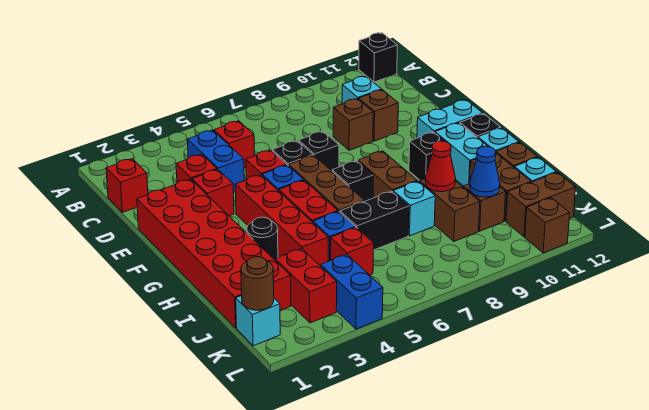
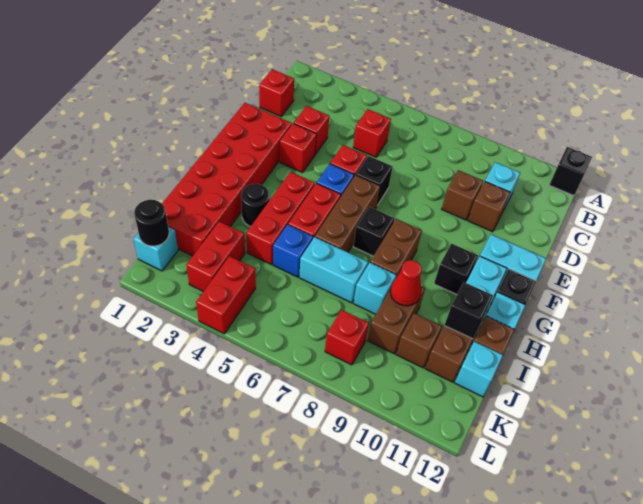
blue 1x2 brick [188,130,244,193] -> none
black 1x1 brick [299,131,339,171] -> black 1x1 brick moved to [444,282,493,339]
red 1x4 brick [235,175,328,266] -> red 1x3 brick [246,172,315,265]
black 1x2 brick [340,191,409,250] -> cyan 1x2 brick [299,237,368,303]
red 1x1 brick [331,227,374,275] -> red 1x1 brick moved to [325,310,369,365]
blue 1x1 cone [469,146,500,197] -> none
brown 1x1 round brick [241,257,274,310] -> black 1x1 round brick [134,200,169,246]
blue 1x2 brick [321,255,383,329] -> red 1x2 brick [196,256,256,334]
brown 1x2 brick [506,172,576,237] -> none
brown 1x1 brick [525,198,570,253] -> none

